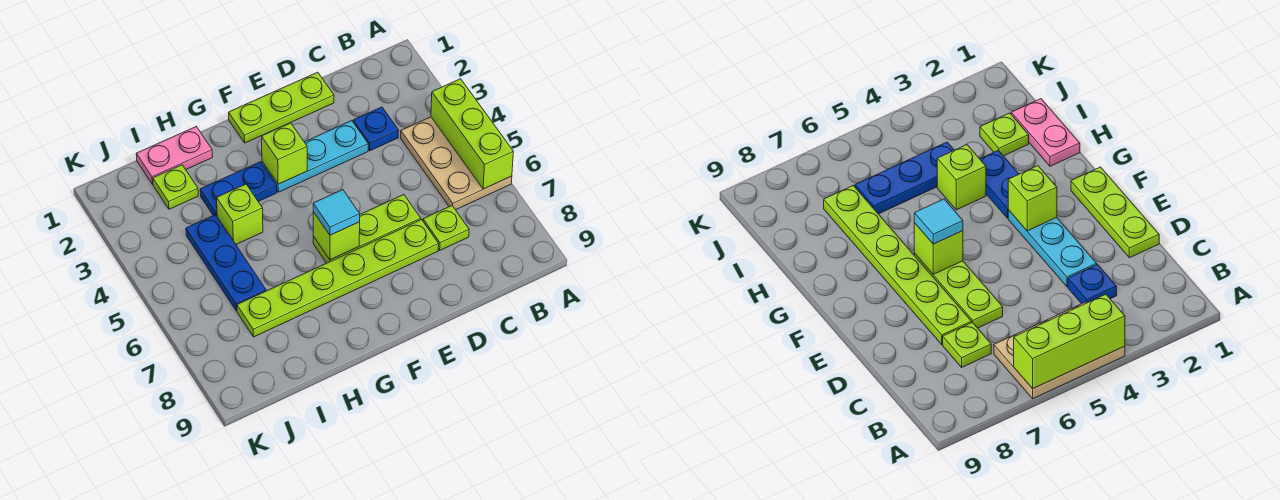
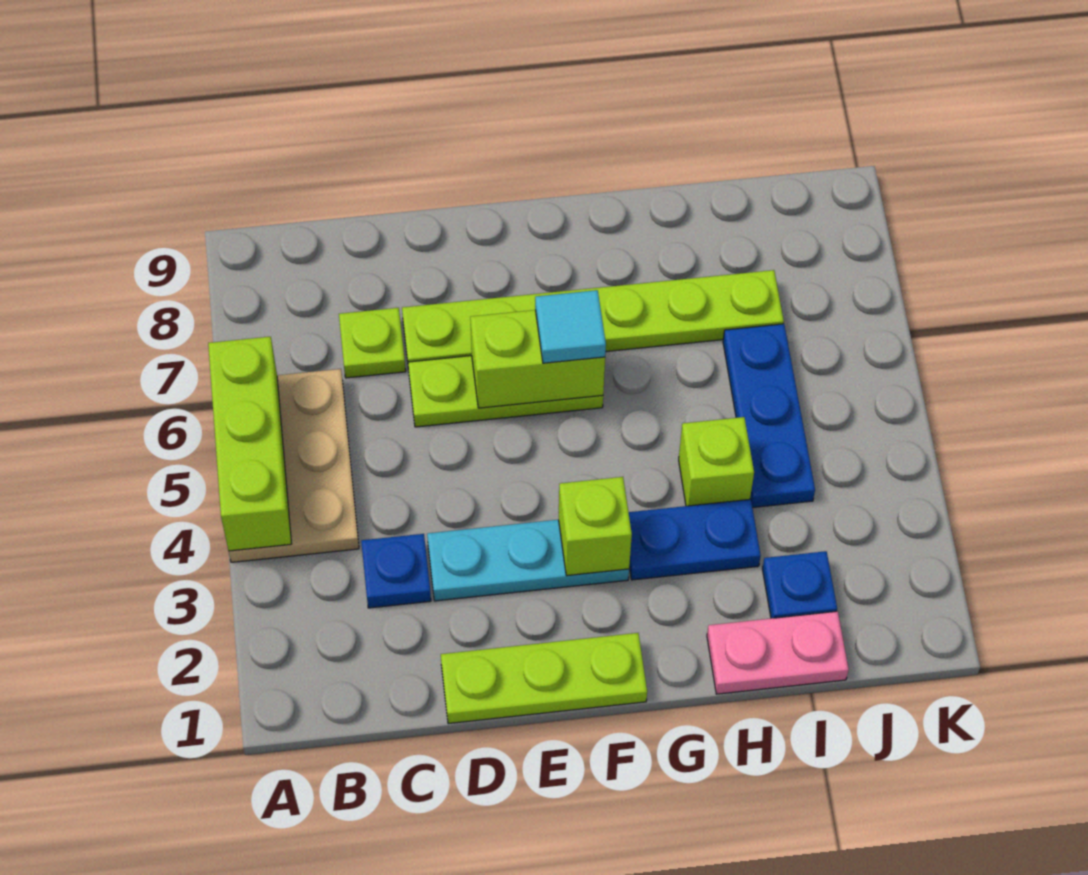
lime 1x1 brick [313,212,360,260] -> lime 1x2 brick [470,310,605,408]
lime 1x1 plate [153,165,198,209] -> blue 1x1 plate [762,551,837,618]

